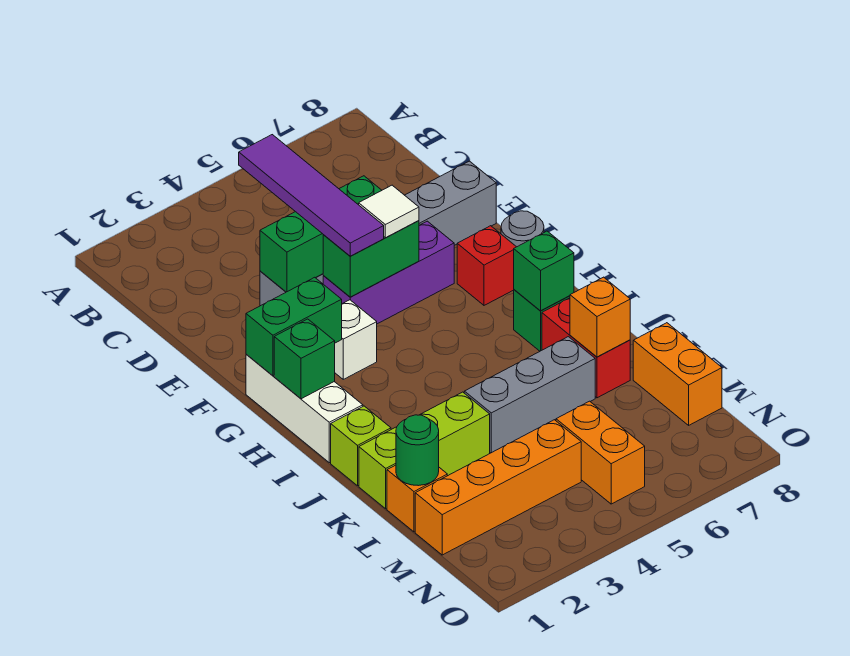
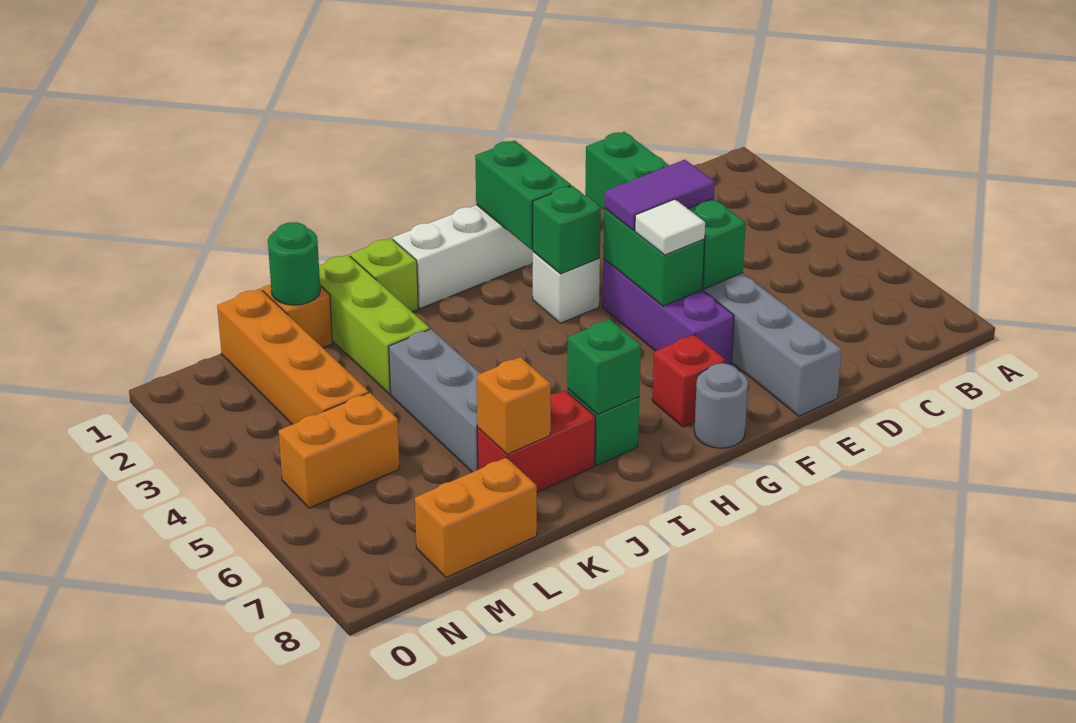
purple 1x4 tile [239,135,384,256] -> purple 1x2 tile [604,160,715,230]
green 1x3 brick [260,176,382,292] -> green 1x4 brick [585,132,746,289]
green 1x1 brick [274,319,335,399] -> green 1x1 brick moved to [533,186,601,274]

